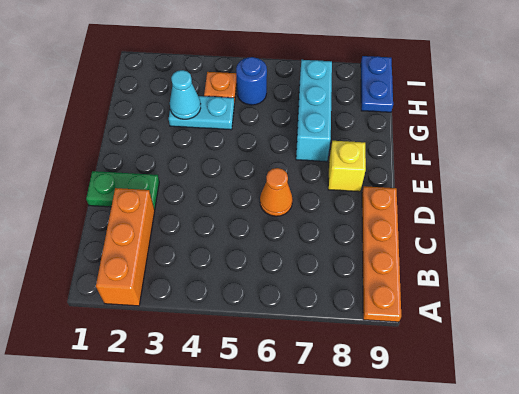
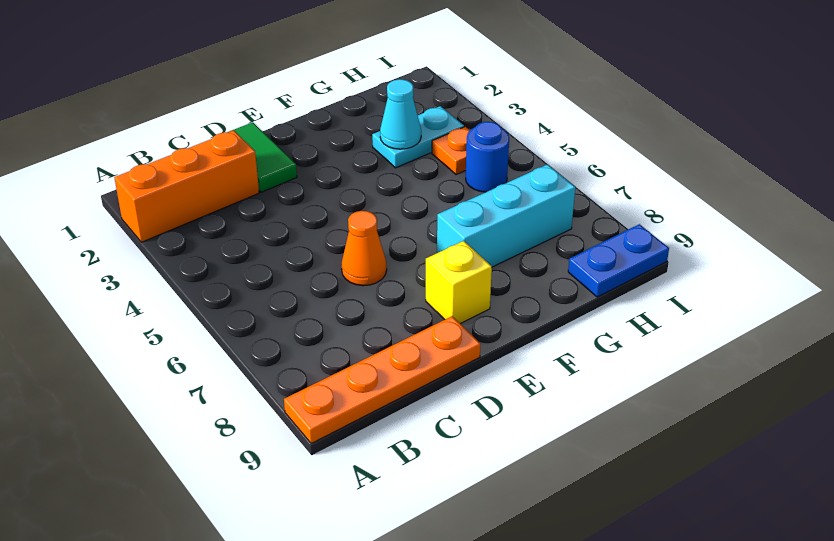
green 1x2 plate [86,171,159,209] -> green 1x2 tile [227,122,297,192]
cyan 1x2 plate [169,96,234,130] -> cyan 1x2 plate turned to [372,106,464,168]

